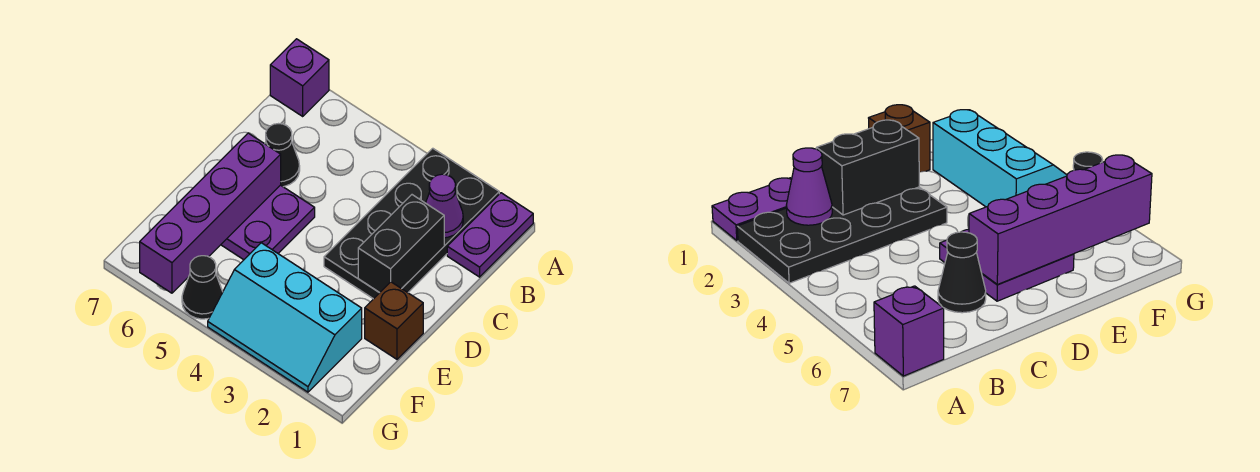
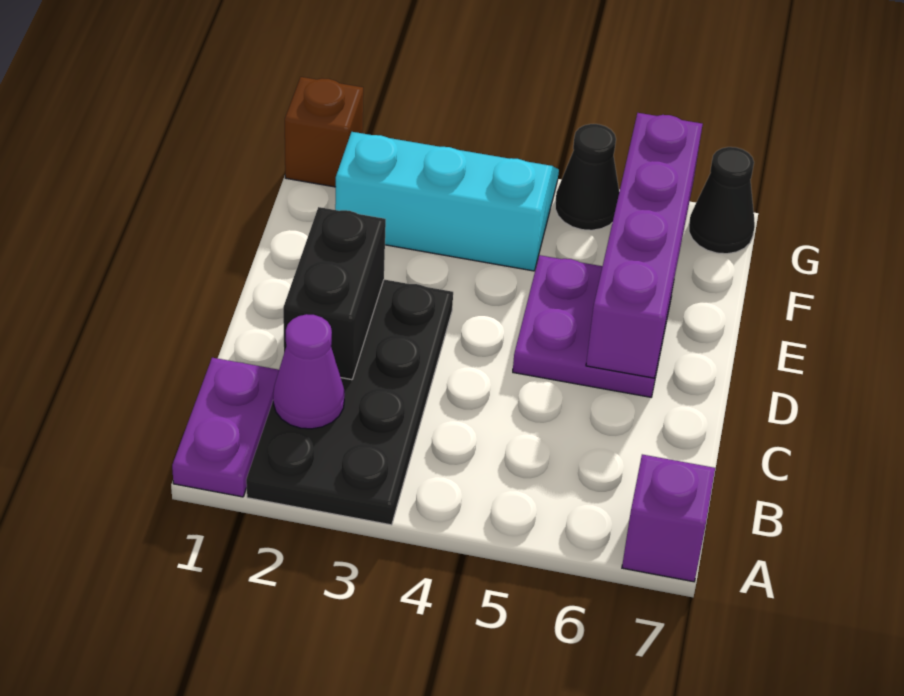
black 1x1 cone [265,124,300,187] -> black 1x1 cone moved to [689,147,755,254]
brown 1x1 brick [365,282,423,359] -> brown 1x1 brick moved to [285,77,363,187]

